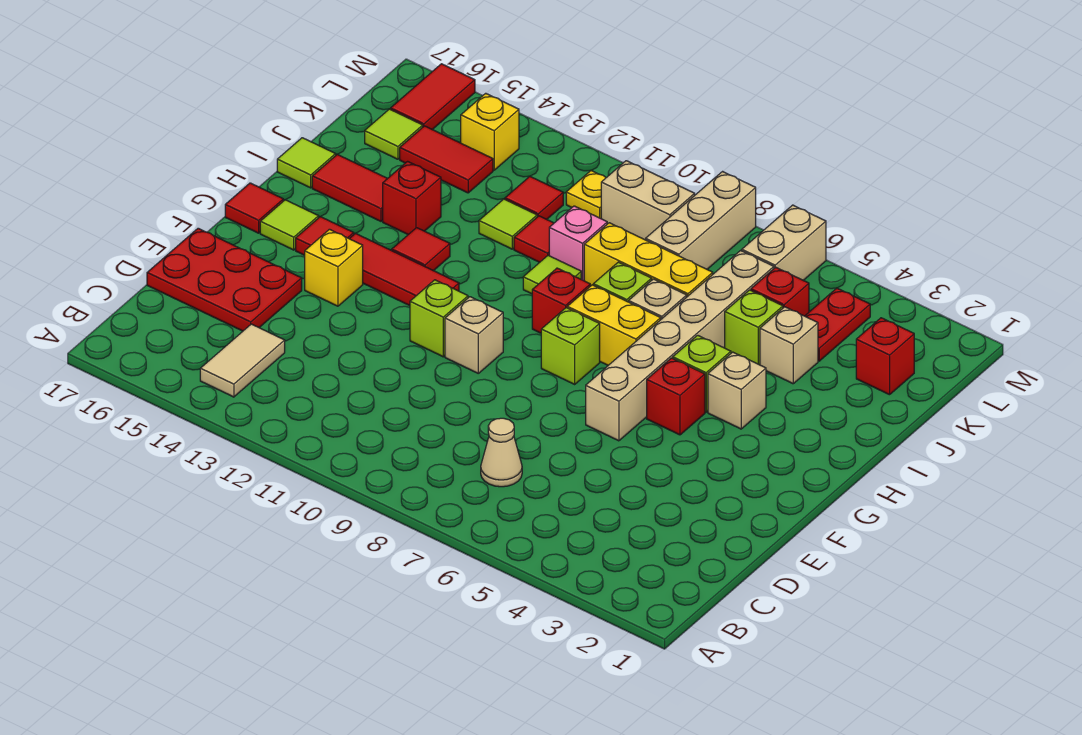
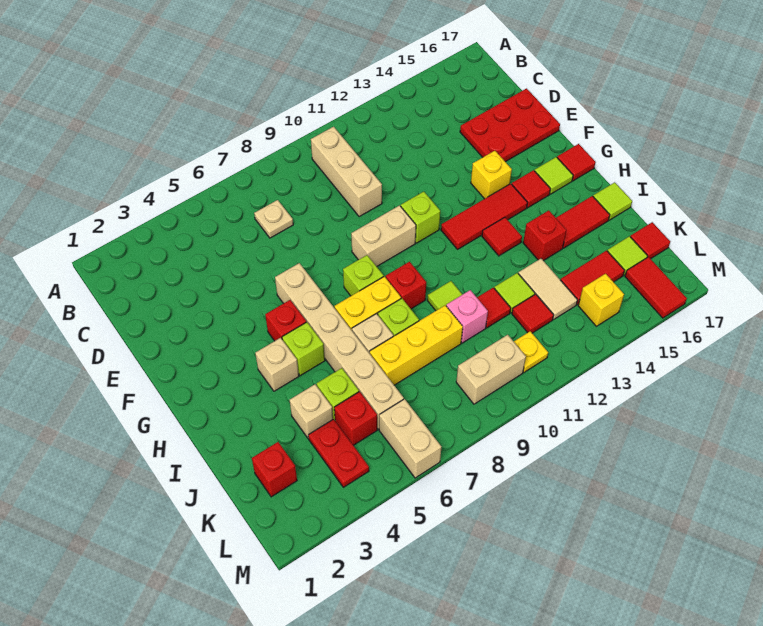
tan 1x2 tile [200,324,285,397] -> tan 1x2 tile moved to [518,259,577,319]
tan 1x1 cone [481,418,522,487] -> tan 1x1 plate [254,200,293,238]
tan 1x1 brick [445,297,503,373] -> tan 1x2 brick [351,206,416,266]
tan 1x3 brick [646,172,756,269] -> tan 1x3 brick moved to [311,127,382,217]
none -> red 1x1 tile [630,222,670,259]

